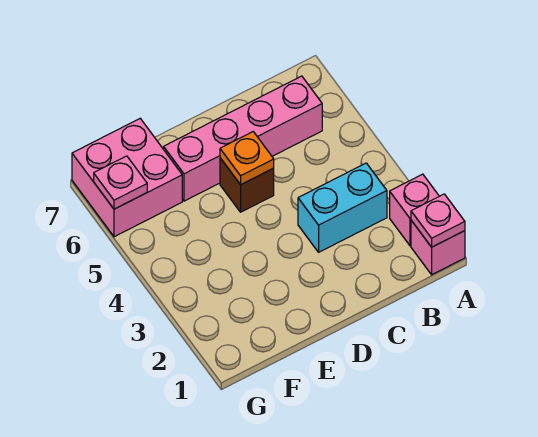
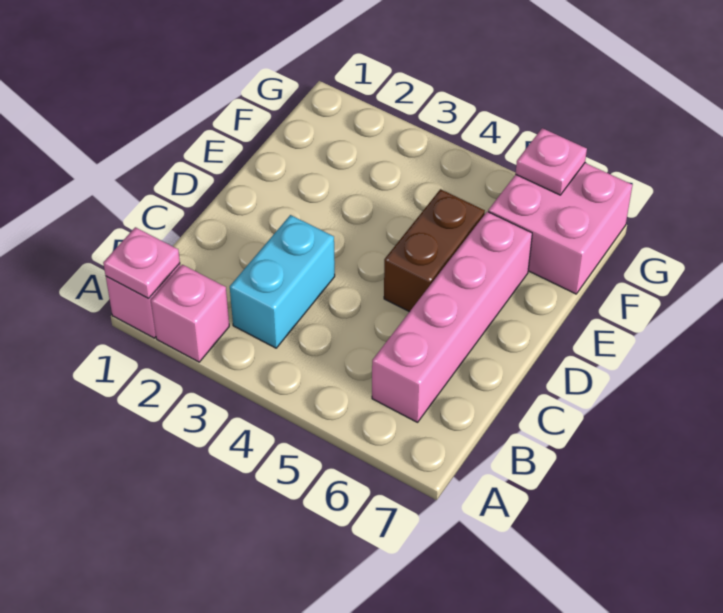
brown 1x1 brick [220,158,274,212] -> brown 1x2 brick [384,189,485,312]
orange 1x1 plate [220,132,274,185] -> none

